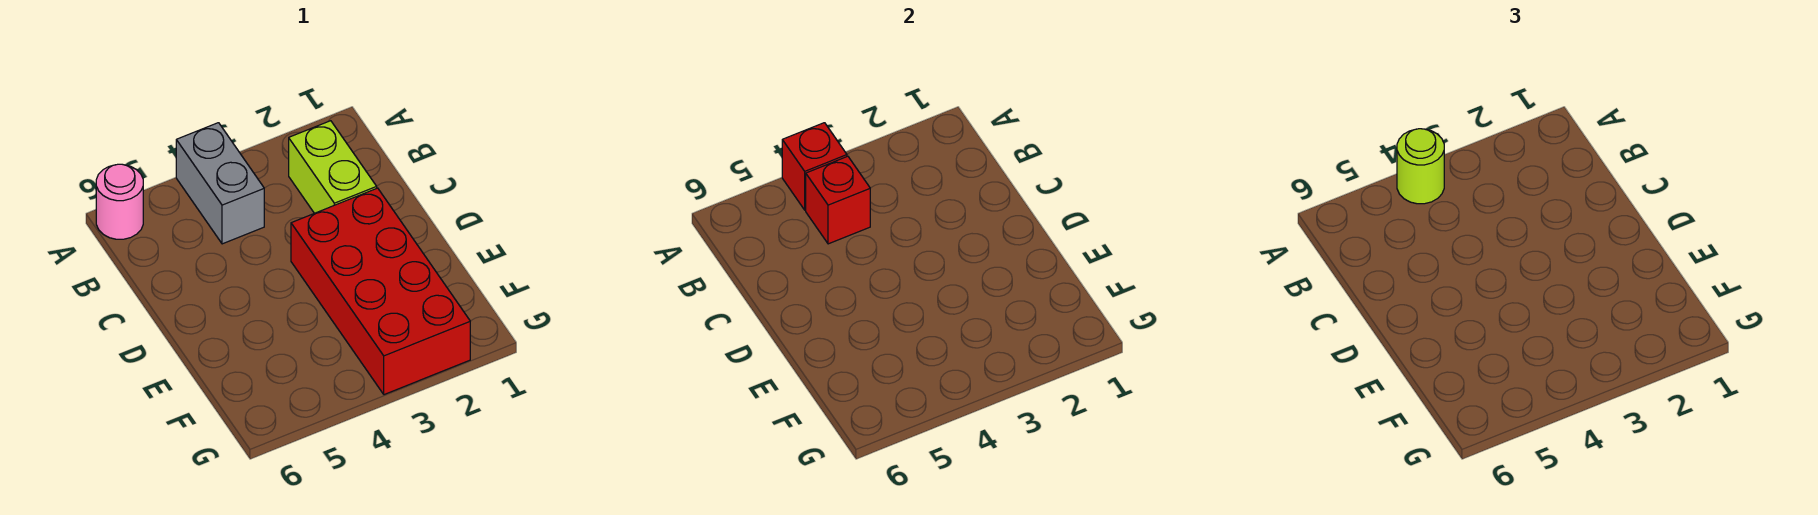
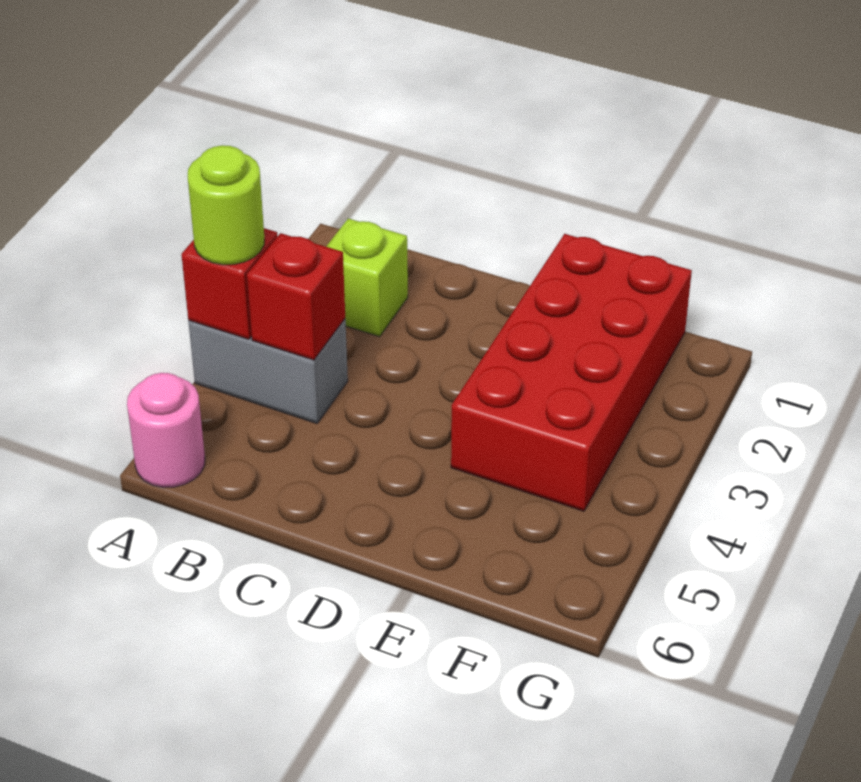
lime 1x2 brick [289,121,377,213] -> lime 1x1 brick [326,218,408,337]
red 2x4 brick [291,188,470,395] -> red 2x4 brick turned to [451,234,692,511]

